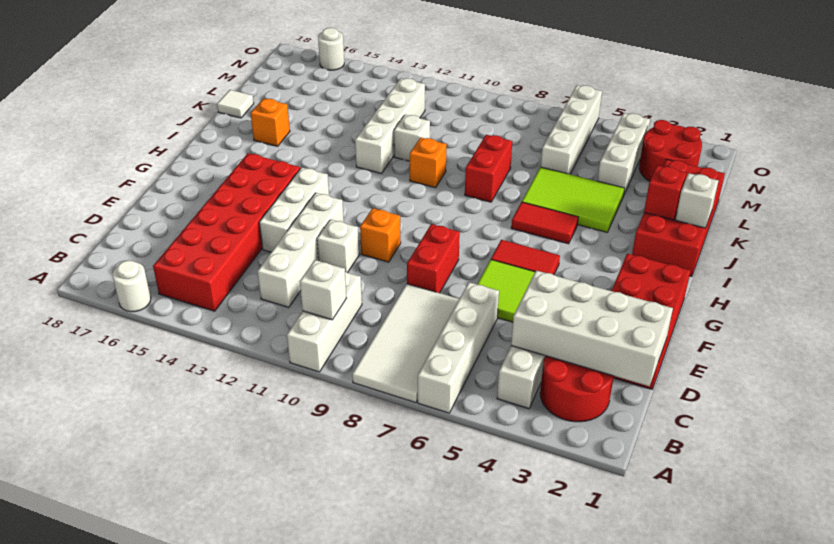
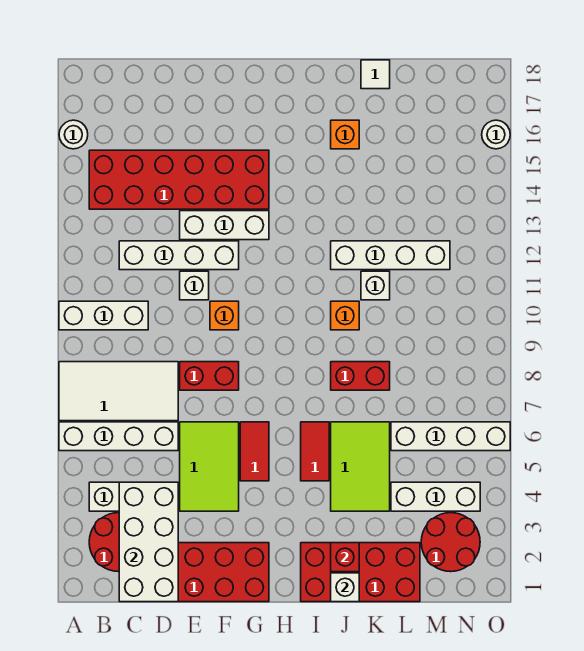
white 1x1 brick [300,260,346,320] -> none

